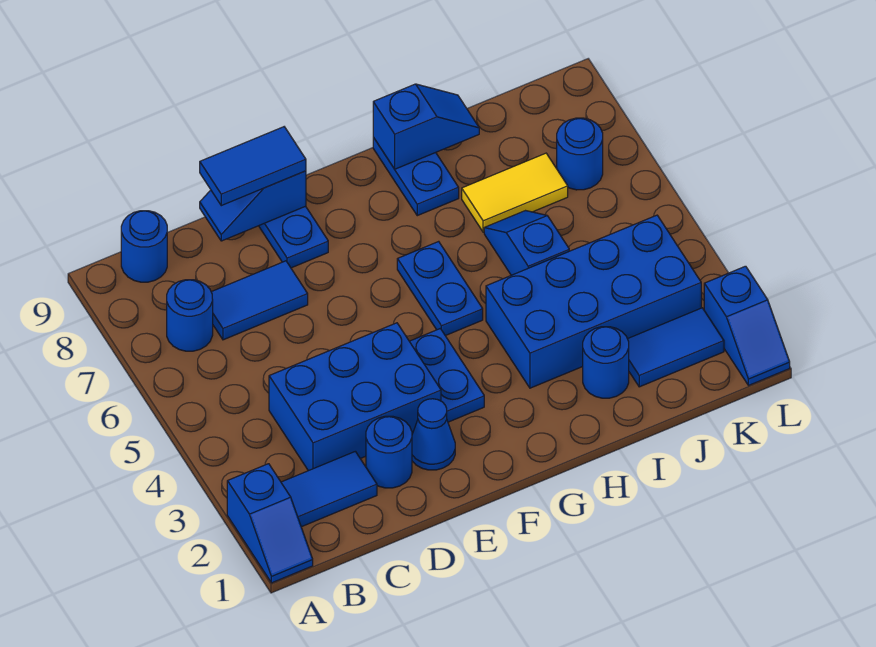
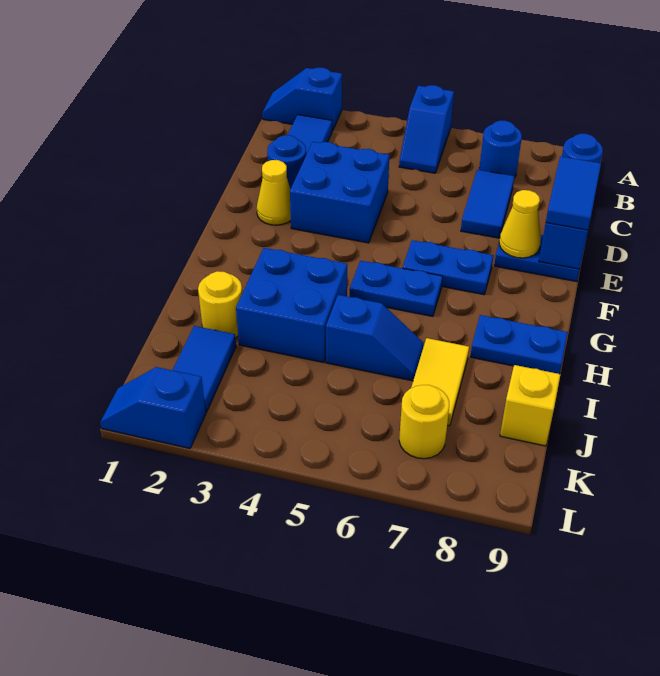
blue 2x3 brick [269,323,441,471] -> blue 2x2 brick [290,142,389,243]
blue 1x1 cone [412,399,455,470] -> yellow 1x1 cone [257,160,291,225]
none -> yellow 1x1 cone [499,190,541,258]
blue 1x2 plate [409,329,484,422] -> blue 1x2 plate moved to [403,240,493,295]
blue 2x4 brick [486,215,701,388] -> blue 2x2 brick [236,248,348,363]
blue 1x2 slope [373,84,479,169] -> blue 1x2 slope moved to [399,85,454,173]
blue 1x1 round brick [583,327,629,398] -> yellow 1x1 round brick [198,271,242,337]
none -> yellow 1x1 brick [500,365,561,446]
blue 1x1 round brick [557,118,603,190] -> yellow 1x1 round brick [399,385,449,459]

